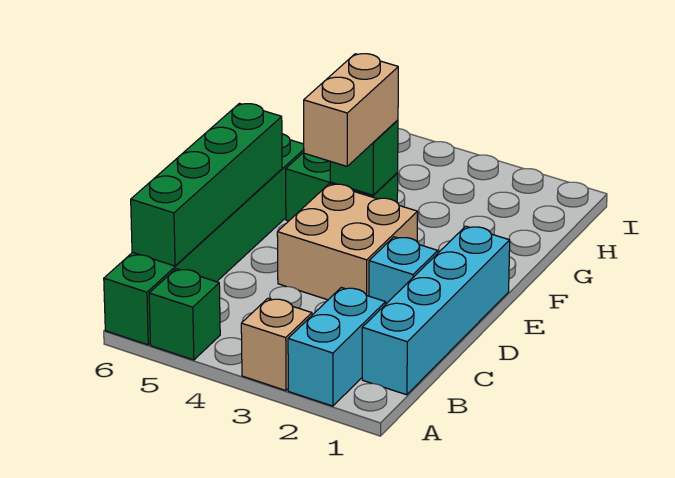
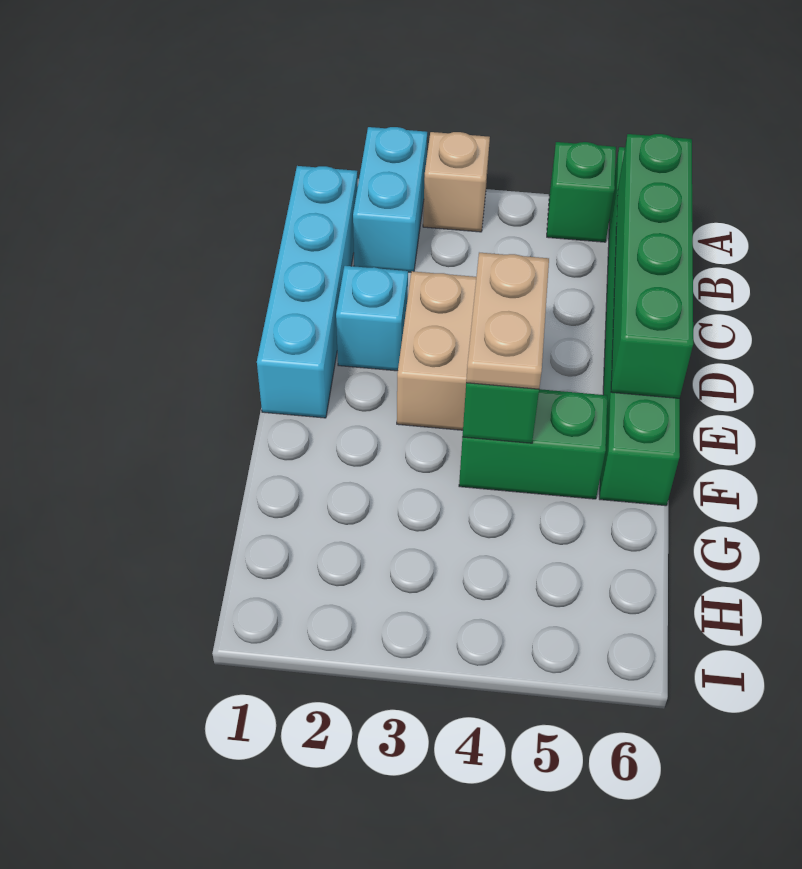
tan 1x2 brick [304,54,398,166] -> tan 1x2 plate [466,253,549,389]

